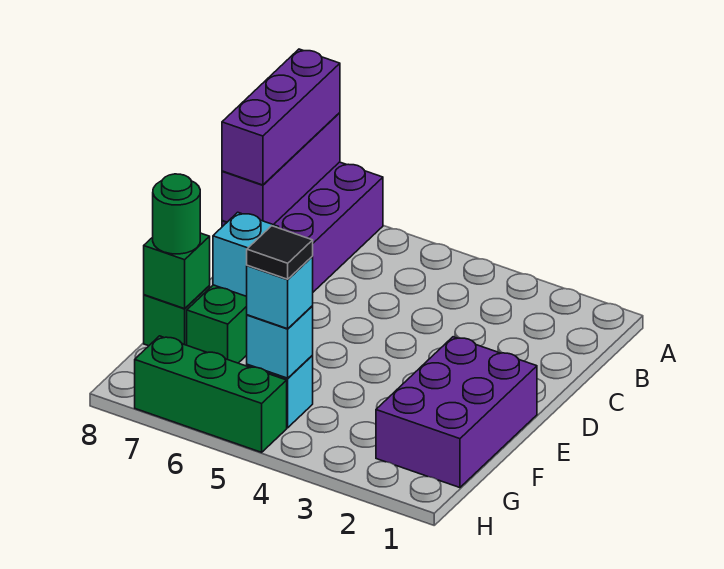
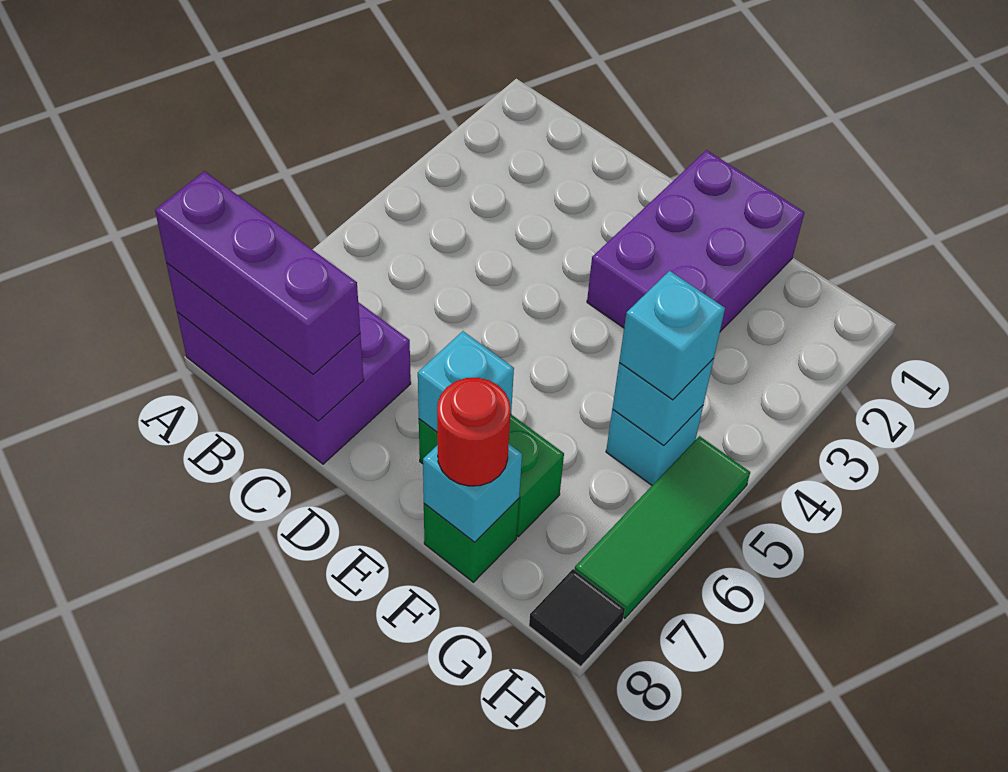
purple 2x3 brick [376,337,537,488] -> purple 2x3 brick turned to [587,150,804,332]
green 1x1 brick [144,233,210,309] -> cyan 1x1 brick [423,444,522,542]
green 1x1 round brick [153,174,200,254] -> red 1x1 round brick [437,378,511,486]
black 1x1 tile [247,226,313,279] -> black 1x1 tile moved to [529,569,625,666]
green 1x3 brick [135,336,287,452] -> green 1x3 tile [575,436,750,618]

